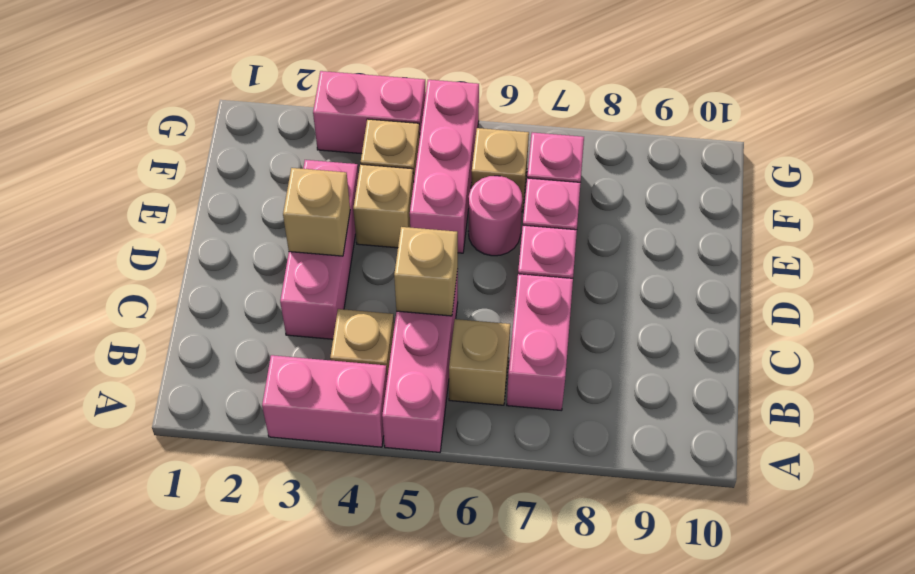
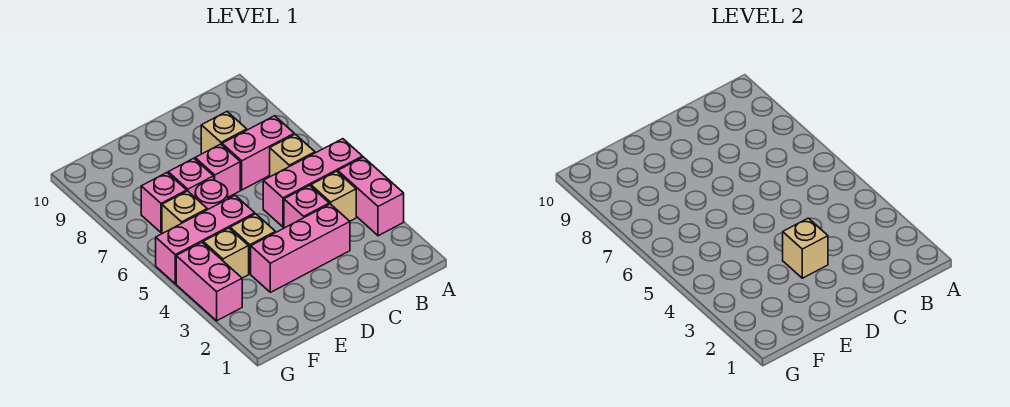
none -> pink 1x1 brick [284,186,329,228]
tan 1x1 brick [394,227,458,316] -> tan 1x1 brick moved to [201,112,247,154]

